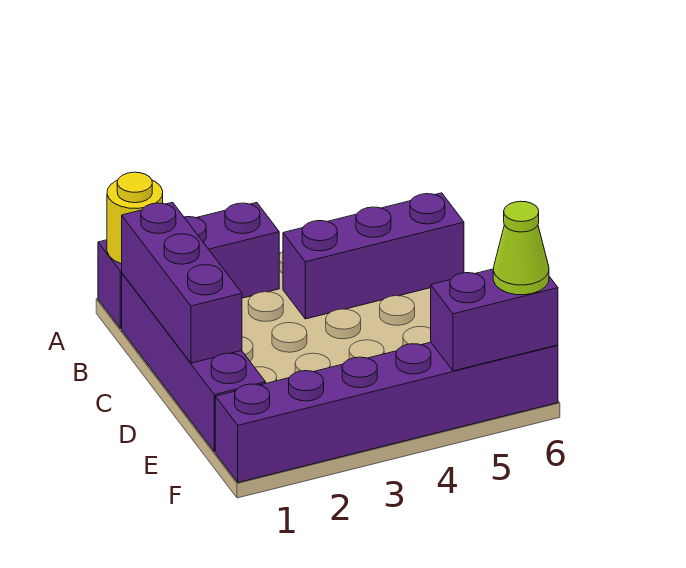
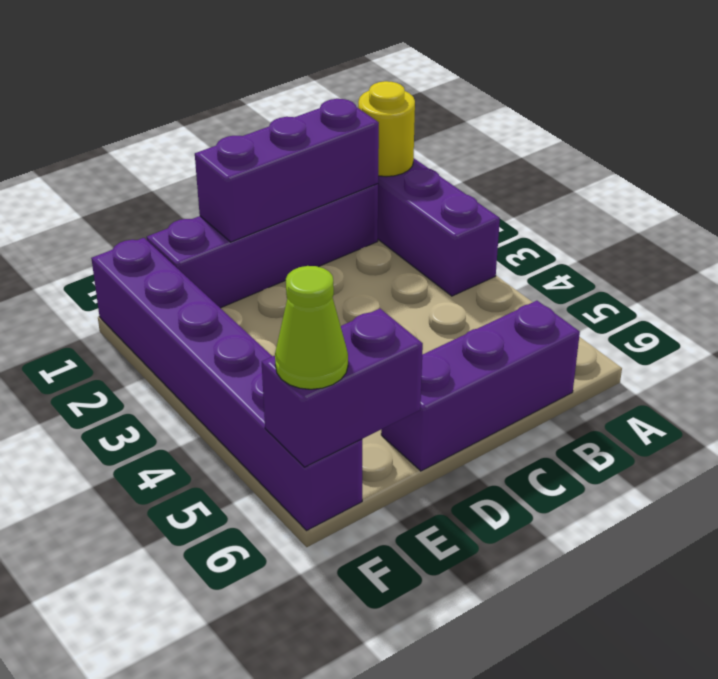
purple 1x3 brick [283,193,464,319] -> purple 1x3 brick turned to [381,301,580,471]
purple 1x2 brick [431,269,558,371] -> purple 1x2 brick turned to [262,309,423,467]

